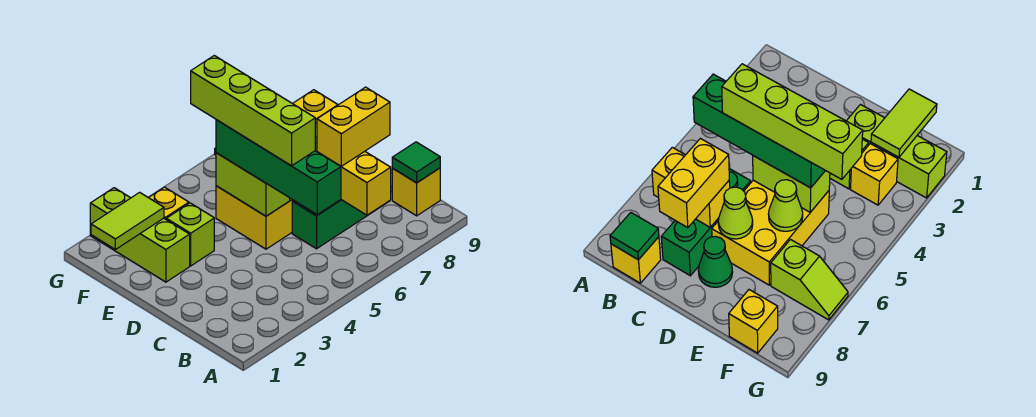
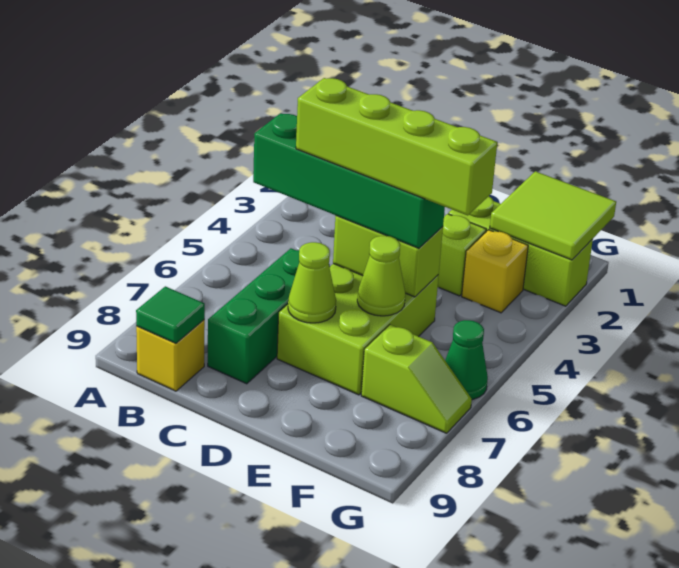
yellow 1x2 brick [321,151,391,215] -> none
yellow 1x2 brick [317,87,390,166] -> none
yellow 2x3 brick [216,186,293,249] -> lime 2x3 brick [277,264,439,395]
green 1x1 cone [698,236,733,287] -> green 1x1 cone moved to [445,320,488,400]
lime 1x2 tile [91,192,164,249] -> lime 2x2 tile [490,171,616,260]
yellow 1x1 brick [292,90,338,123] -> none

